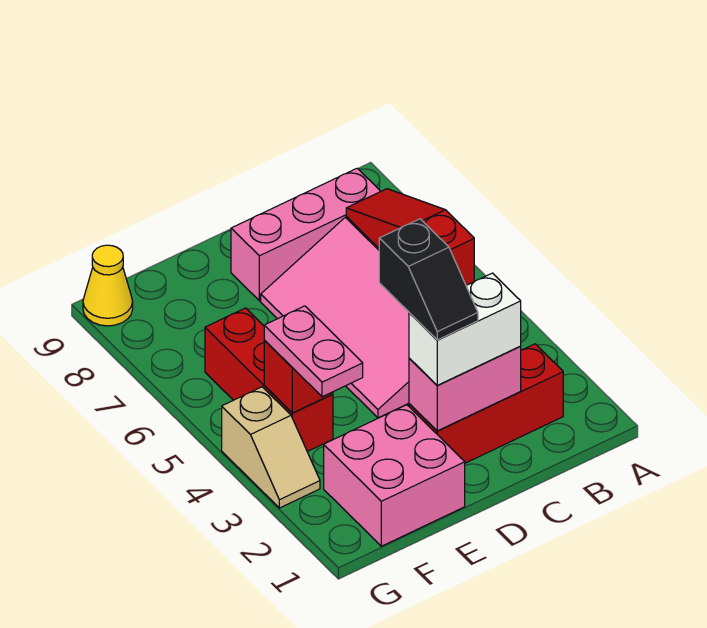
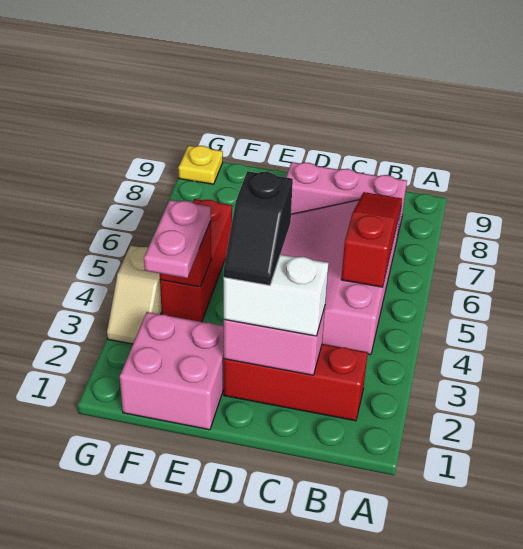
yellow 1x1 cone [83,245,133,326] -> yellow 1x1 plate [178,146,223,184]

